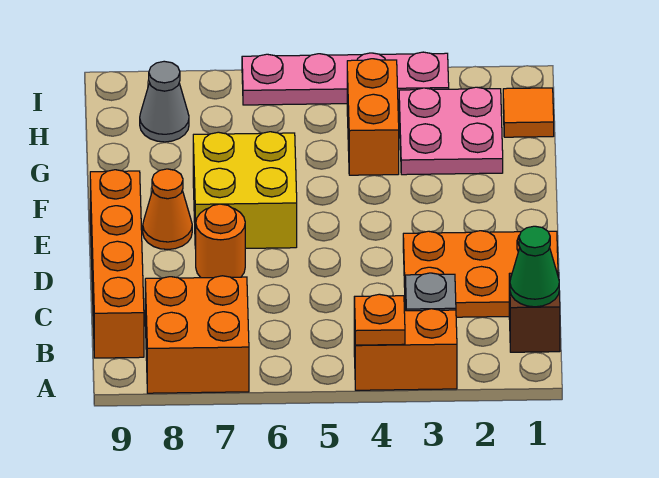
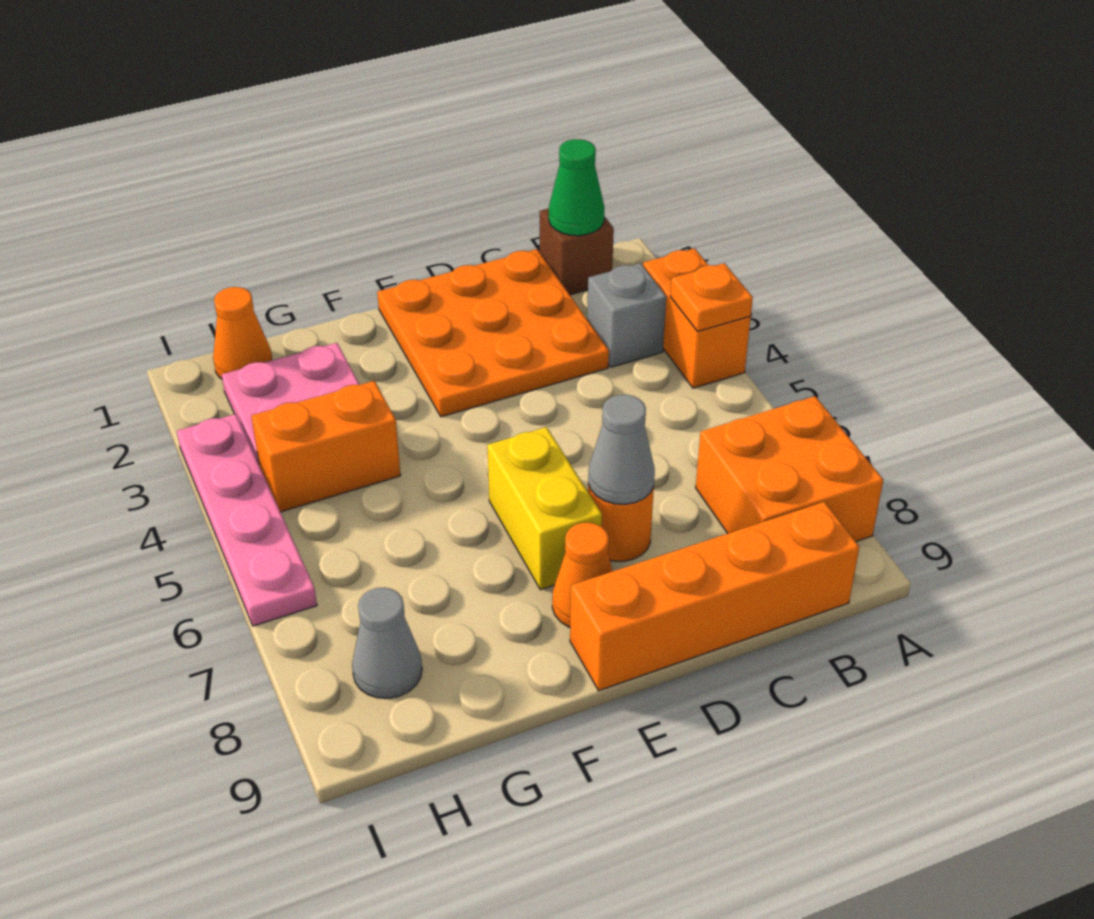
orange 2x3 plate [403,231,558,317] -> orange 3x3 plate [377,249,609,417]
none -> grey 1x1 cone [588,395,655,504]
yellow 2x2 brick [193,132,297,249] -> yellow 1x2 brick [487,427,602,590]
orange 1x1 tile [503,88,554,137] -> orange 1x1 cone [213,287,272,379]

